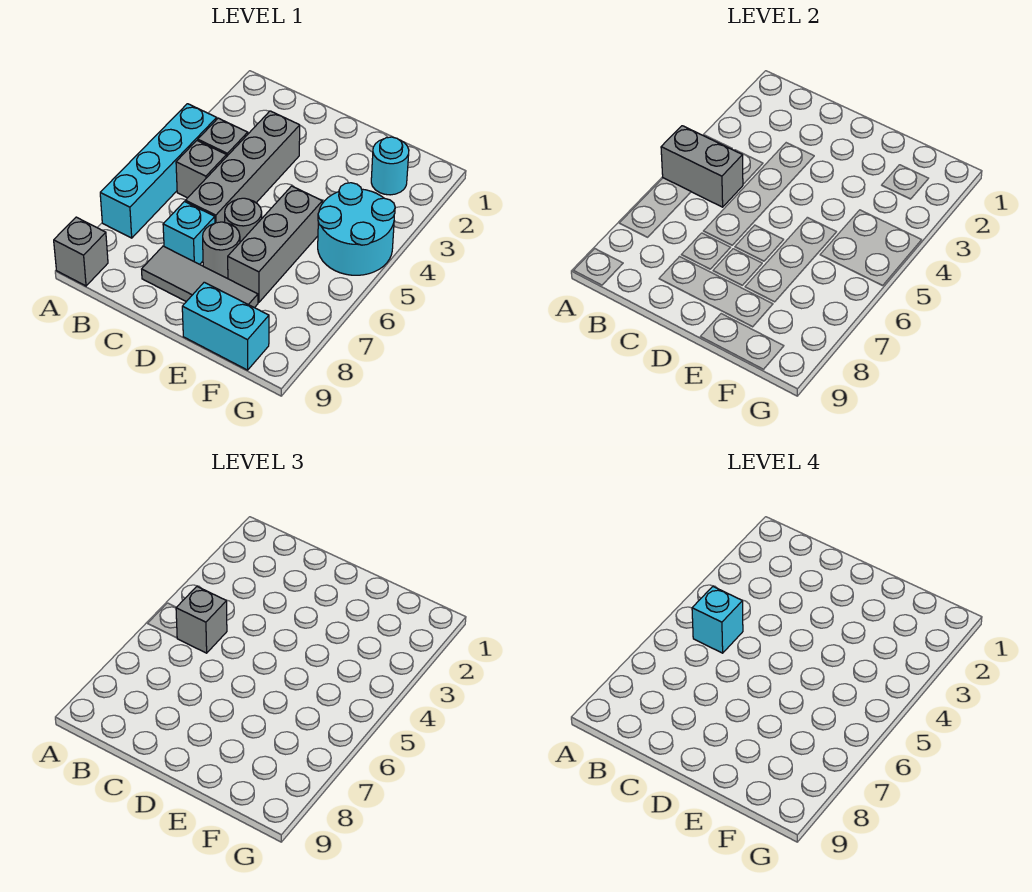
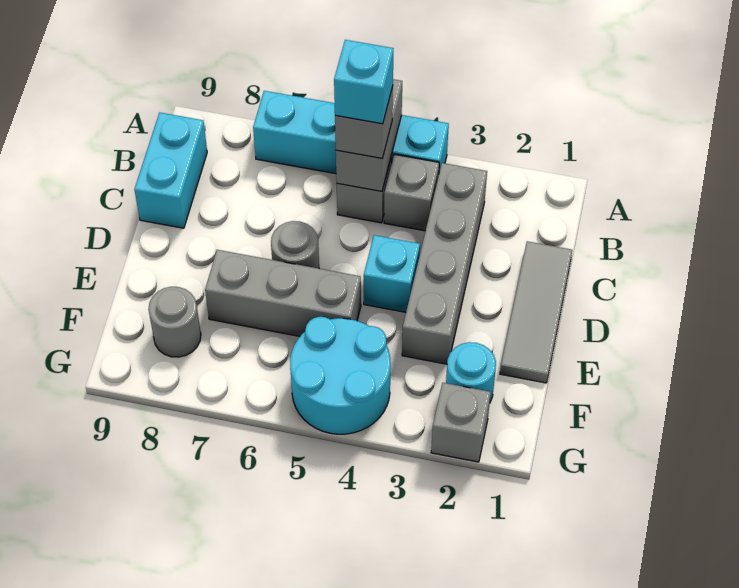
grey 1x1 brick [54,217,108,286] -> grey 1x1 brick moved to [431,383,491,462]
grey 1x4 brick [186,111,300,223] -> grey 1x4 brick turned to [402,163,487,364]
cyan 1x1 brick [163,202,215,264] -> cyan 1x1 brick moved to [364,235,420,312]
grey 1x3 tile [142,246,258,308] -> grey 1x3 tile moved to [500,241,572,383]
grey 1x1 round brick [203,222,240,279] -> grey 1x1 round brick moved to [148,287,201,357]
cyan 1x2 brick [182,282,269,370] -> cyan 1x2 brick moved to [134,112,207,228]

